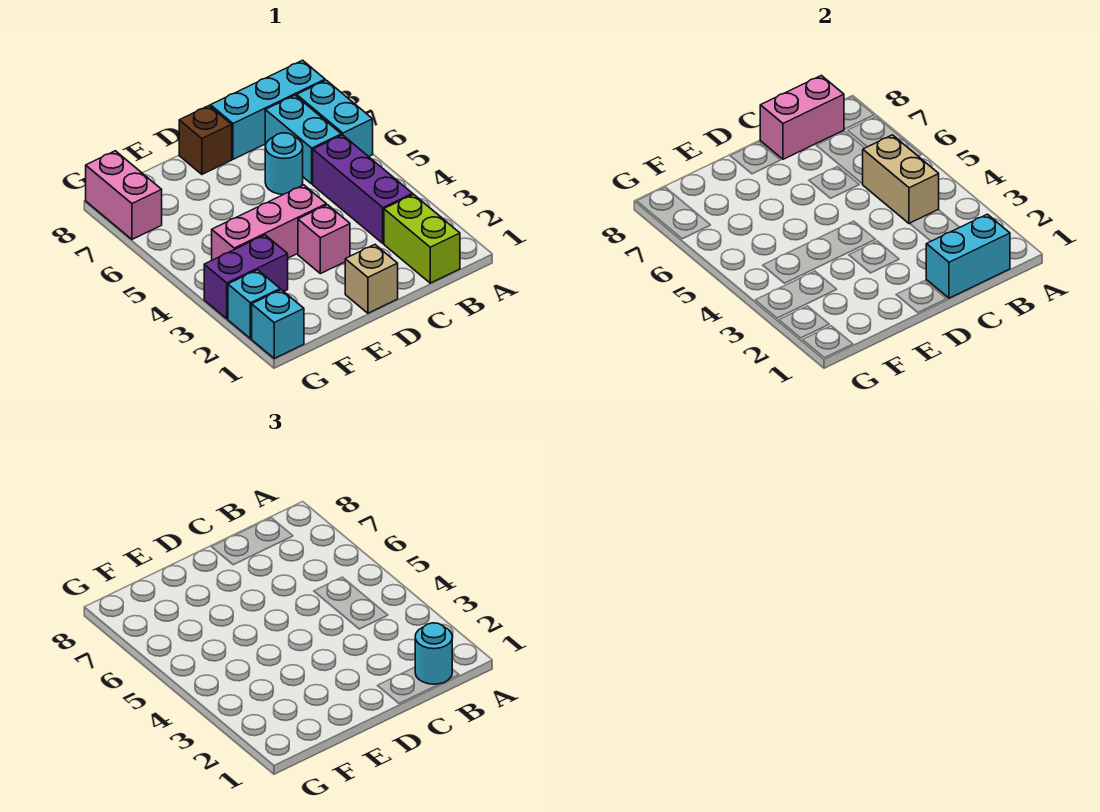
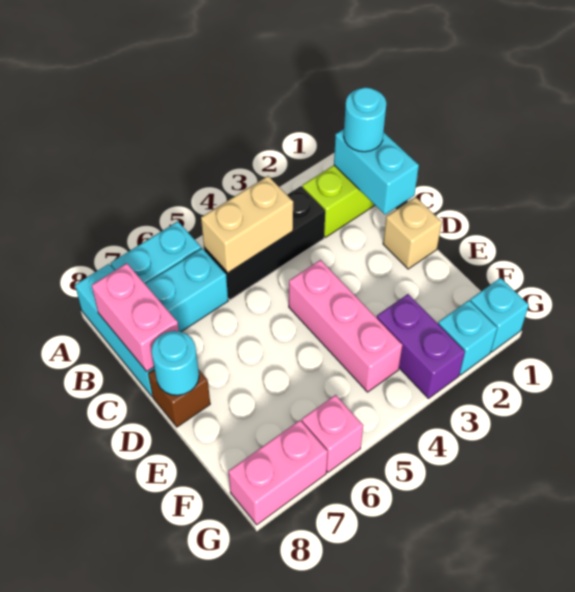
purple 1x3 brick [313,135,413,243] -> black 1x3 brick [204,186,325,300]
cyan 1x1 round brick [265,133,303,194] -> cyan 1x1 round brick moved to [151,331,199,395]
pink 1x1 brick [298,205,350,274] -> pink 1x1 brick moved to [302,395,363,472]

